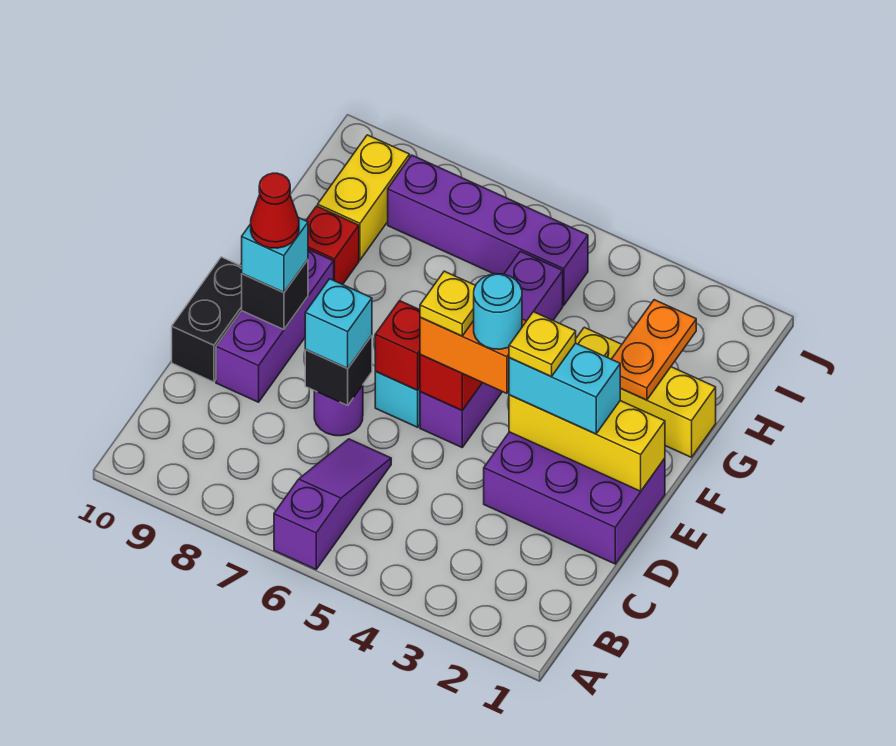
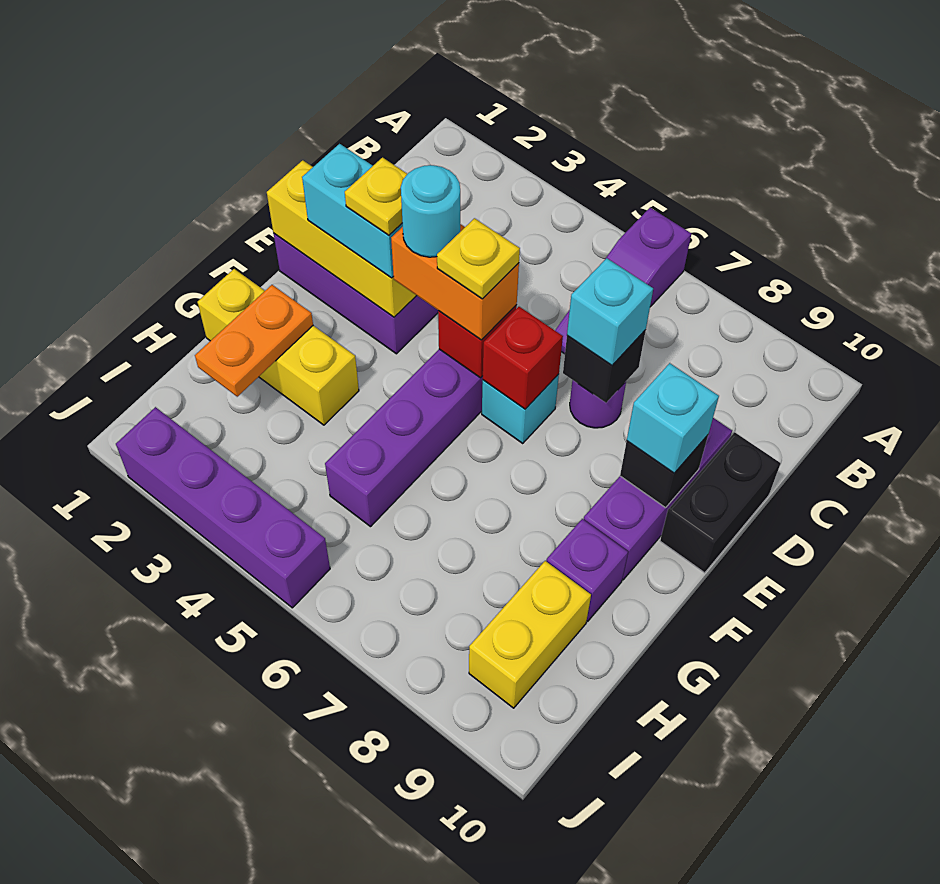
red 1x1 cone [251,173,299,248] -> none
red 1x1 brick [306,206,359,285] -> purple 1x1 brick [547,519,628,621]
purple 1x4 brick [388,155,588,305] -> purple 1x4 brick moved to [116,407,330,608]

